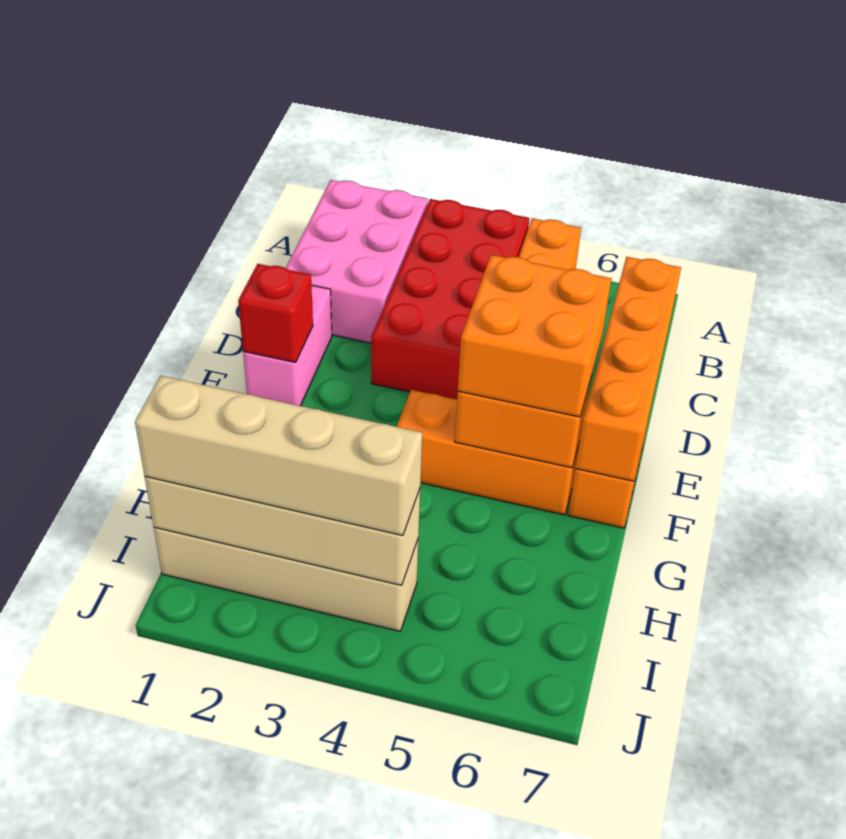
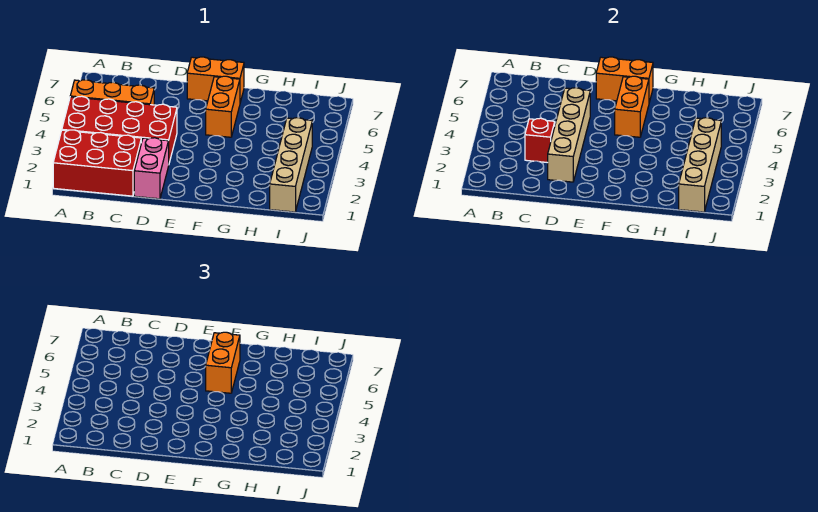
pink 2x3 brick [286,180,428,343] -> red 2x3 brick [53,130,141,196]
orange 1x4 brick [575,257,681,481] -> orange 1x2 brick [596,57,653,102]
pink 1x2 brick [243,285,332,406] -> pink 1x2 brick turned to [134,138,169,199]
red 1x1 brick [238,264,313,362] -> red 1x1 brick moved to [525,118,555,163]
orange 2x2 brick [458,255,611,417] -> orange 1x2 brick [206,332,240,393]
orange 1x3 brick [397,390,579,515] -> orange 1x2 brick [206,76,240,137]
tan 1x4 brick [135,376,422,536] -> tan 1x4 brick moved to [548,88,590,182]

